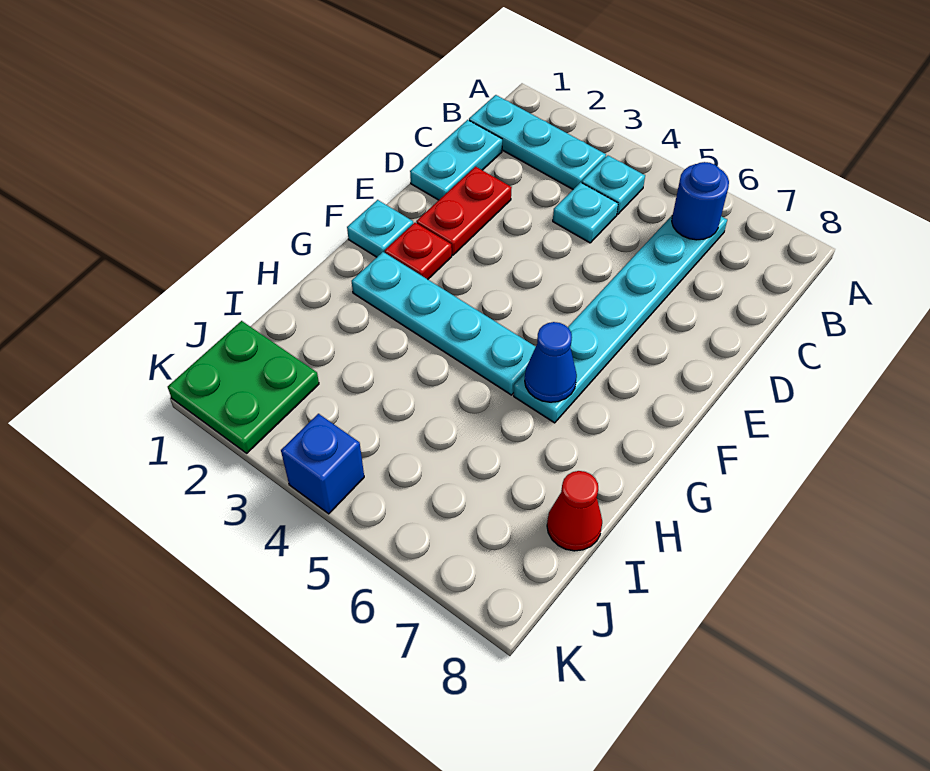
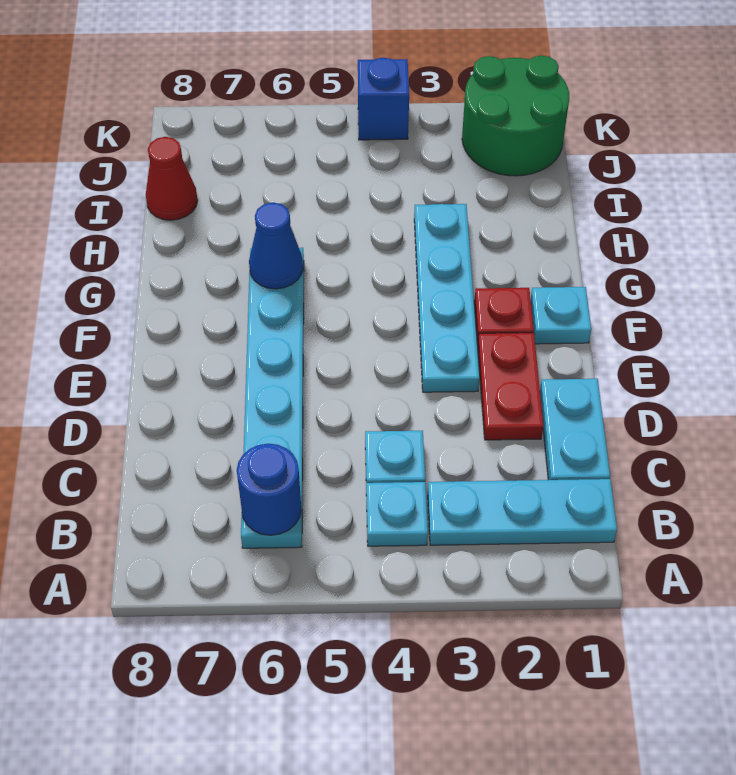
cyan 1x4 plate [352,252,536,395] -> cyan 1x4 plate turned to [414,204,479,392]
green 2x2 plate [168,321,319,453] -> green 2x2 round brick [462,55,569,176]

